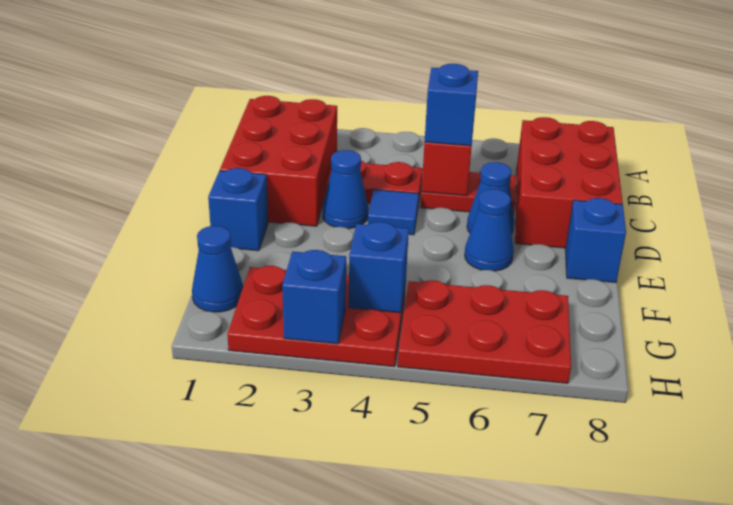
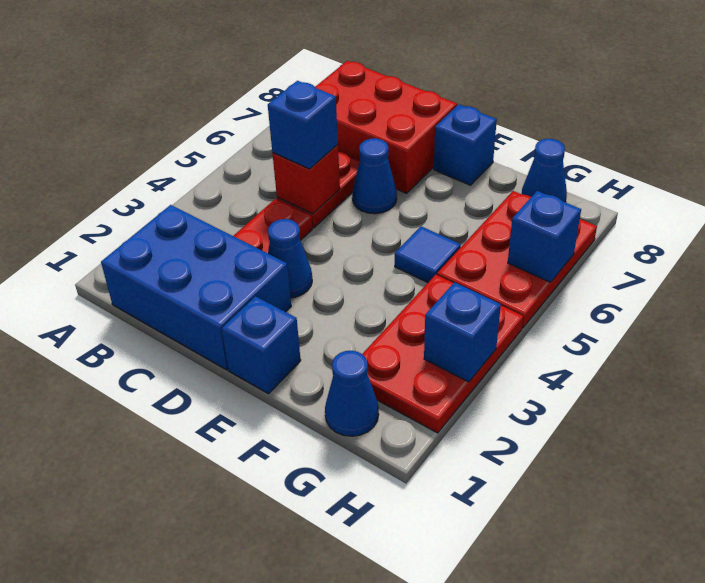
red 2x3 brick [220,96,337,226] -> blue 2x3 brick [101,205,291,370]
blue 1x1 tile [368,190,419,235] -> blue 1x1 tile moved to [395,226,461,283]
blue 1x1 cone [465,189,514,271] -> blue 1x1 cone moved to [522,139,567,202]
blue 1x1 brick [349,222,409,313] -> blue 1x1 brick moved to [508,191,581,282]

